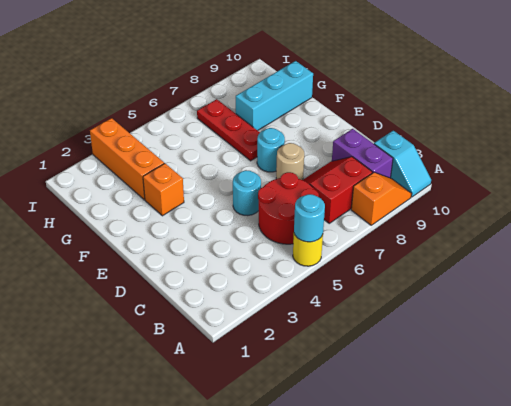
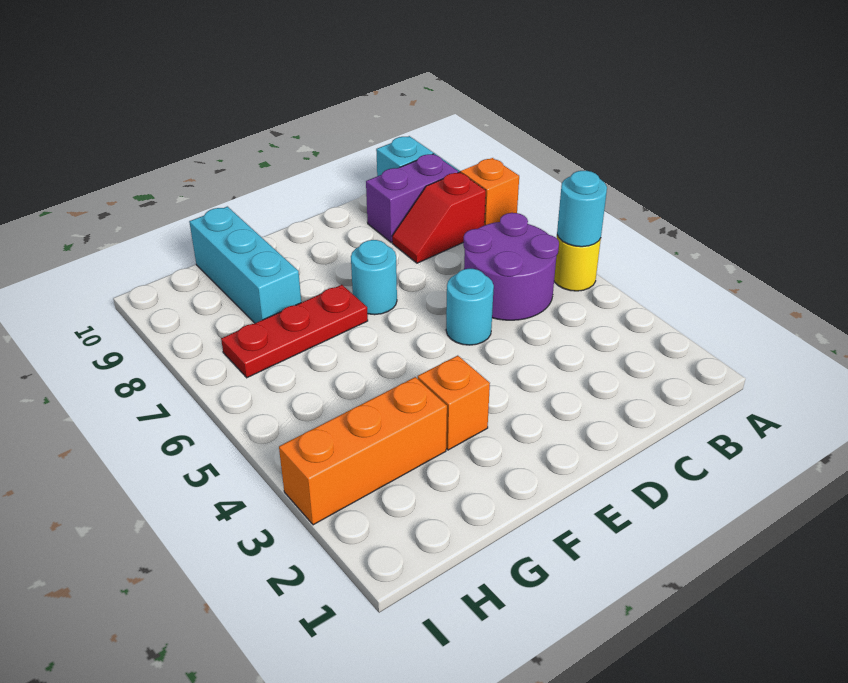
red 2x2 round brick [258,172,319,244] -> purple 2x2 round brick [463,213,559,320]
red 2x2 slope [303,157,372,223] -> red 1x2 slope [392,172,486,263]
tan 1x1 round brick [276,143,304,180] -> none

